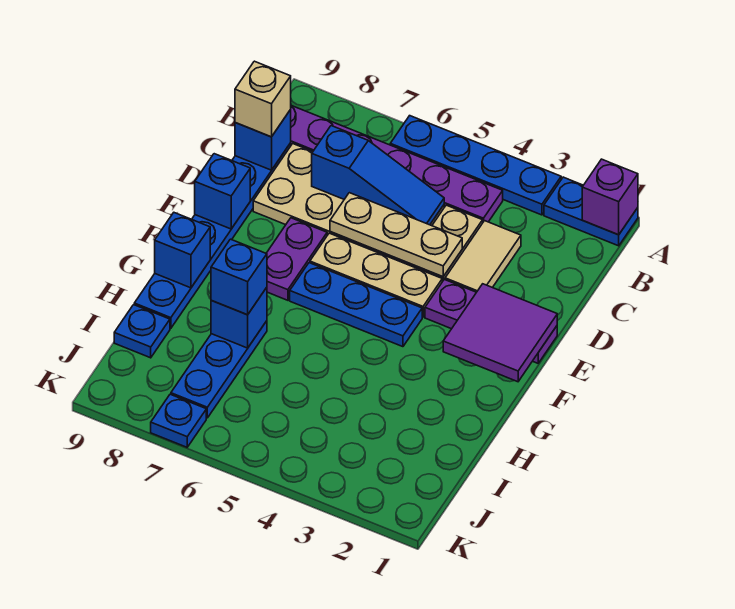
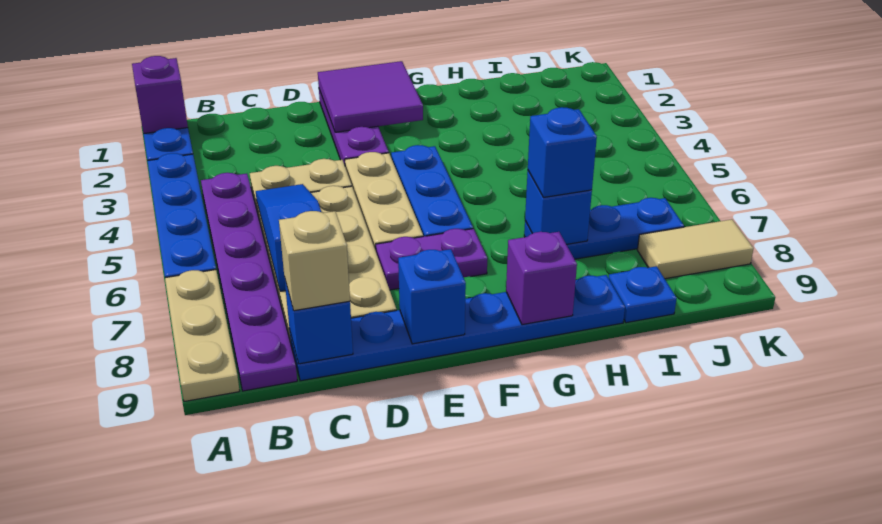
tan 1x2 tile [445,221,521,292] -> tan 1x2 tile moved to [638,219,754,279]
tan 1x3 plate [330,193,462,277] -> tan 1x3 plate moved to [165,270,240,402]
blue 1x1 brick [155,213,210,288] -> purple 1x1 brick [506,232,577,325]
blue 1x1 plate [151,394,206,447] -> none

